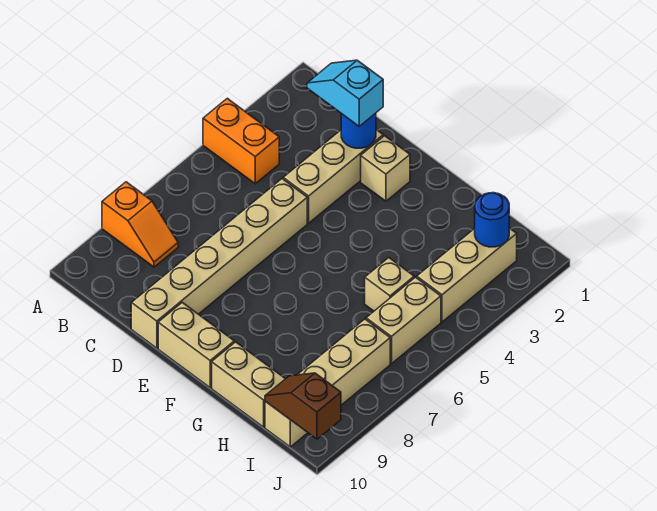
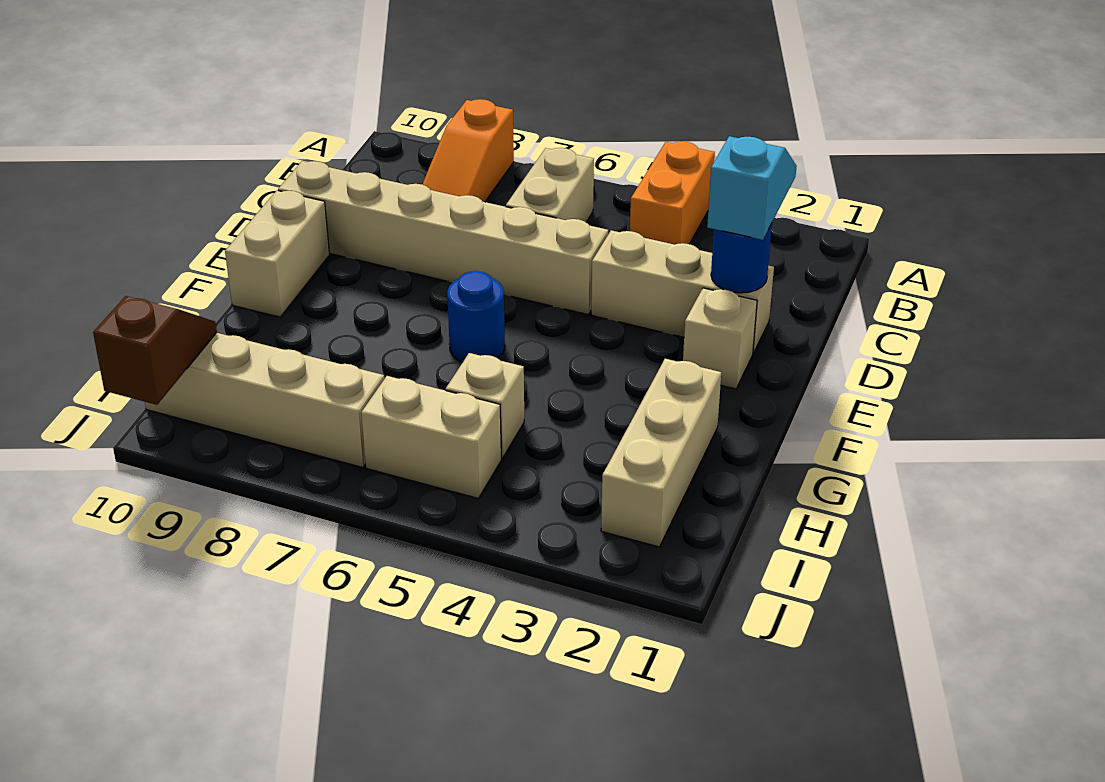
orange 1x2 slope [102,182,178,267] -> orange 1x3 slope [422,99,514,202]
tan 1x2 brick [212,342,285,427] -> tan 1x2 brick moved to [506,148,594,222]
tan 1x3 brick [417,228,517,322] -> tan 1x3 brick turned to [601,359,721,547]
blue 1x1 round brick [475,193,509,247] -> blue 1x1 round brick moved to [447,271,505,362]

